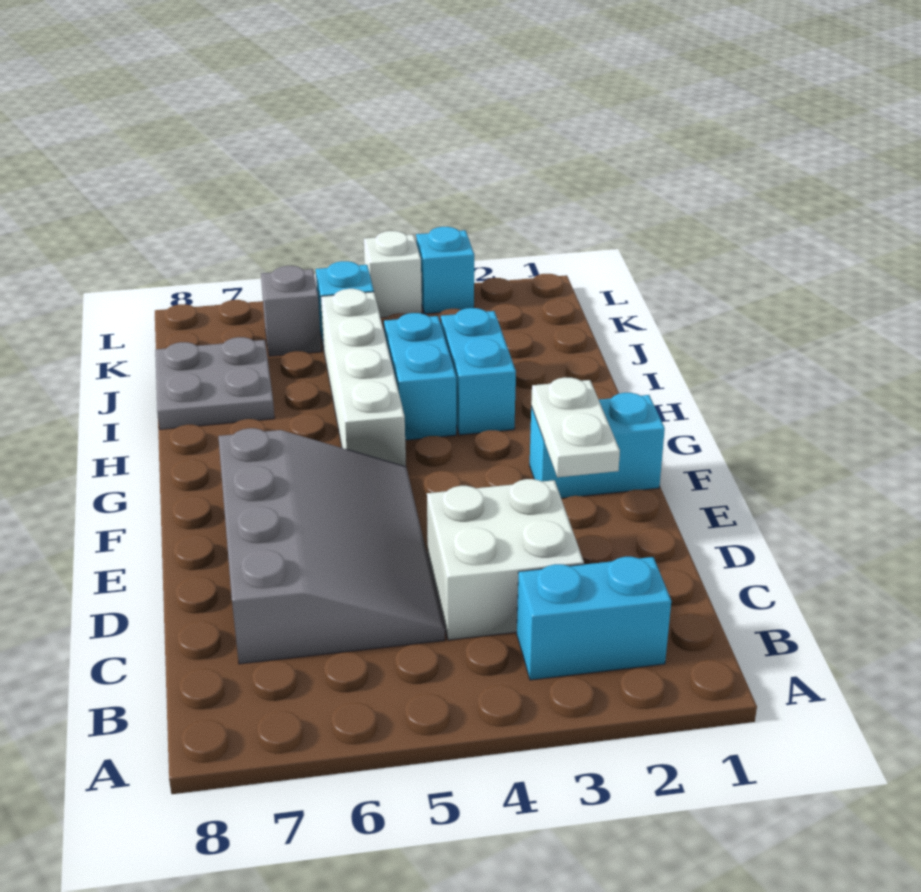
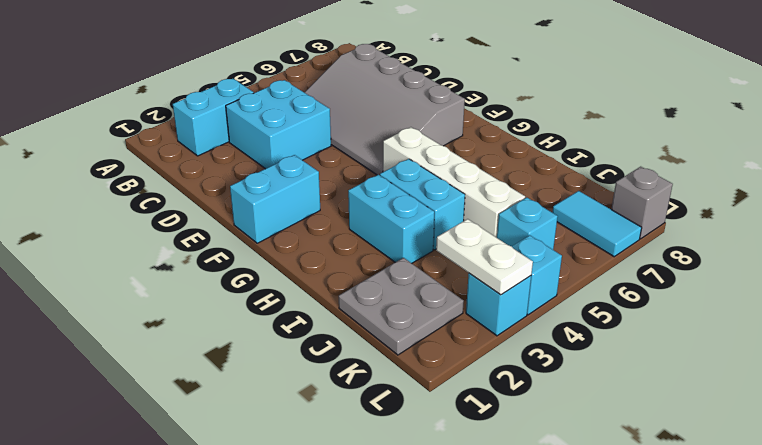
white 2x2 brick [427,479,584,640] -> cyan 2x2 brick [226,80,331,169]
white 1x2 plate [531,377,620,477] -> white 1x2 plate moved to [436,219,533,295]
grey 2x2 plate [155,337,274,429] -> grey 2x2 plate moved to [339,258,464,355]
grey 1x1 brick [261,266,321,356] -> grey 1x1 brick moved to [611,167,673,239]
none -> cyan 1x2 tile [552,191,642,257]
white 1x1 brick [364,231,422,318] -> cyan 1x1 brick [512,235,562,315]

